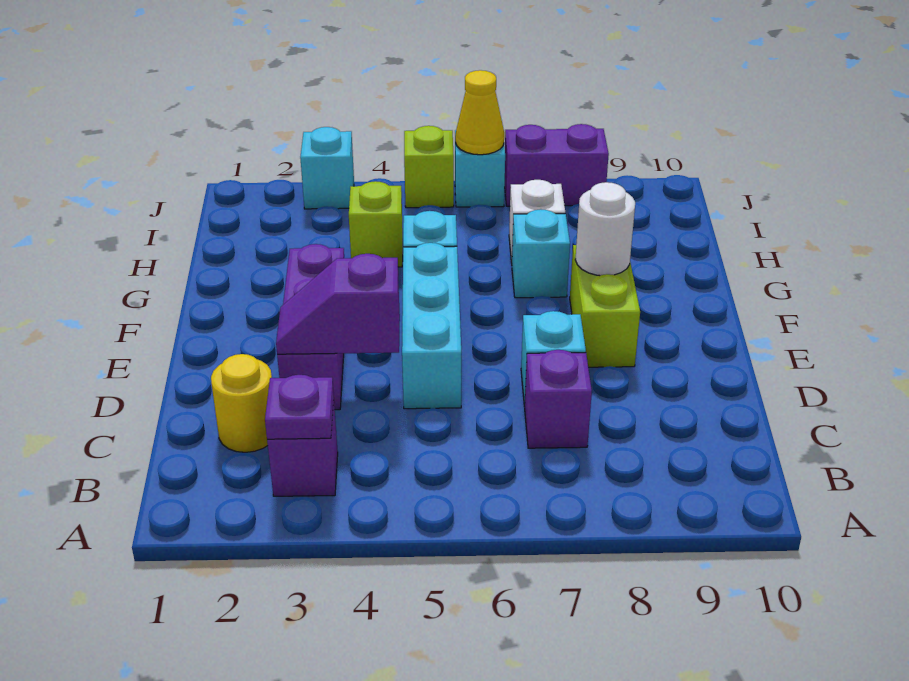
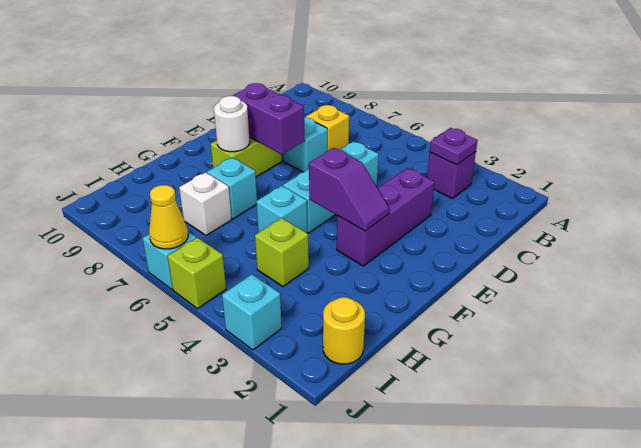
yellow 1x1 round brick [211,354,272,452] -> yellow 1x1 round brick moved to [323,297,365,364]
purple 1x1 brick [525,350,592,448] -> yellow 1x1 brick [306,105,349,151]
purple 1x2 slope [276,254,400,354] -> purple 1x2 slope moved to [309,148,389,231]
purple 1x2 brick [505,124,609,206] -> purple 1x2 brick moved to [233,83,305,155]

